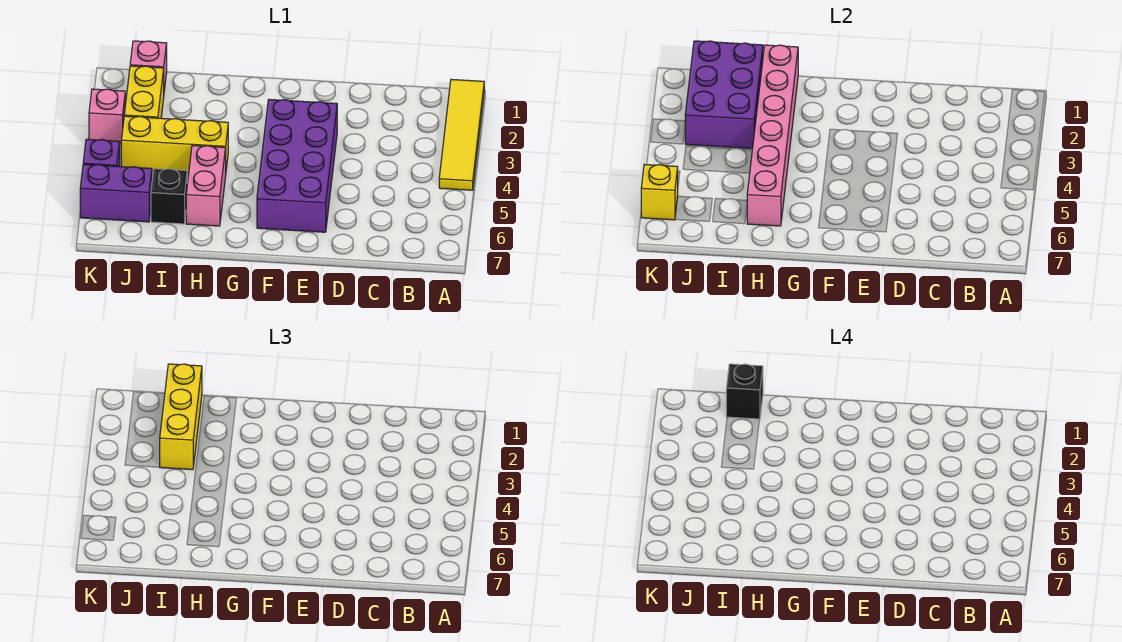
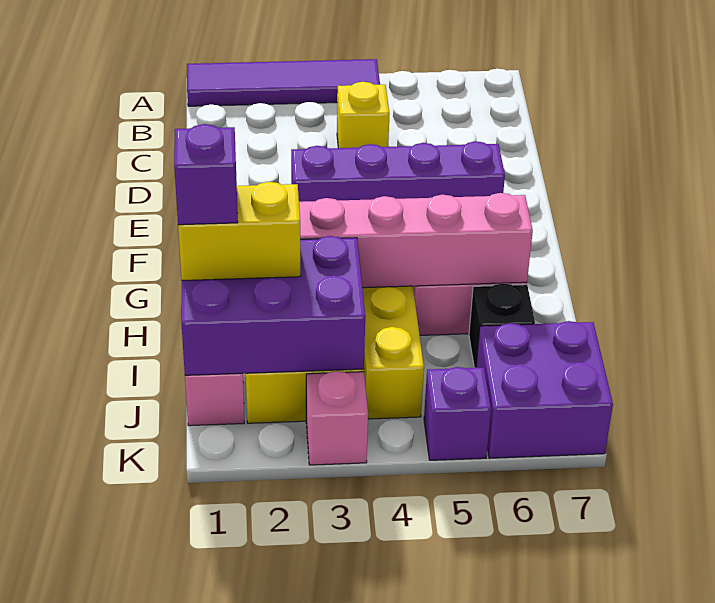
yellow 1x4 tile [439,79,484,190] -> purple 1x4 tile [187,59,380,106]
purple 2x4 brick [257,99,337,232] -> purple 1x4 brick [291,141,505,202]
yellow 1x3 brick [160,364,202,470] -> yellow 1x2 brick [178,182,301,280]
black 1x1 brick [726,364,763,419] -> purple 1x1 brick [174,124,238,225]
purple 1x2 brick [80,164,152,222] -> purple 2x2 brick [476,321,613,458]
yellow 1x1 brick [641,164,678,220] -> yellow 1x1 brick moved to [337,82,390,148]

